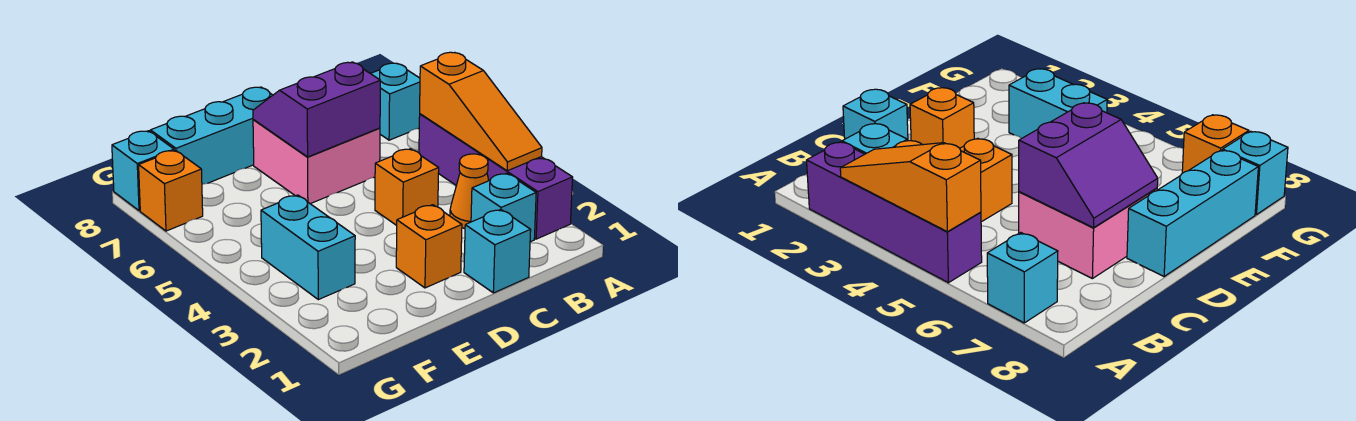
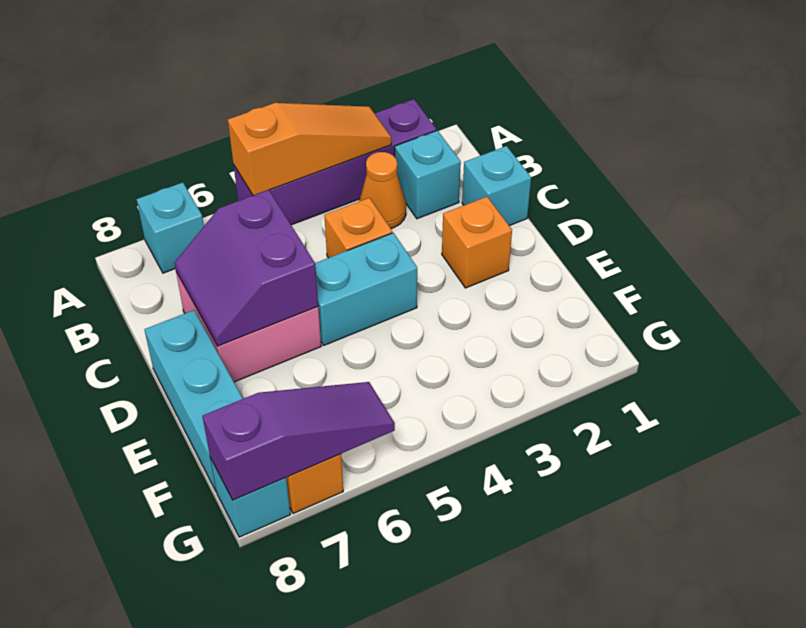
cyan 1x2 brick [261,195,355,300] -> cyan 1x2 brick moved to [315,233,417,345]
none -> purple 1x3 slope [202,382,395,500]

